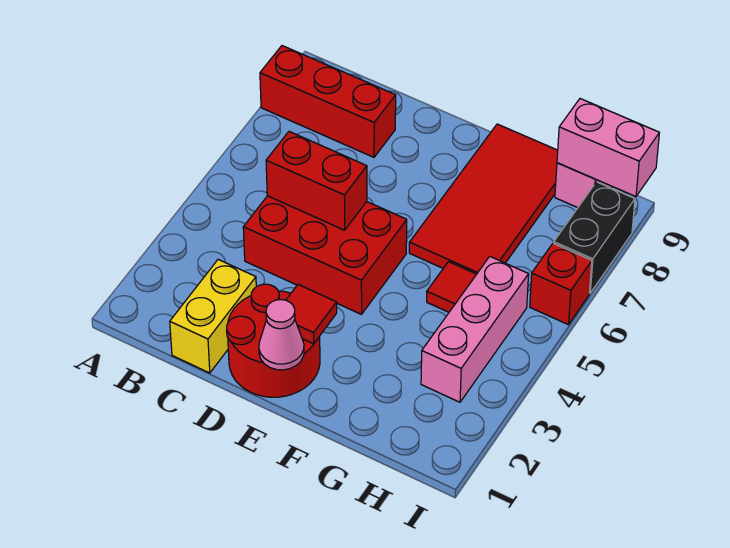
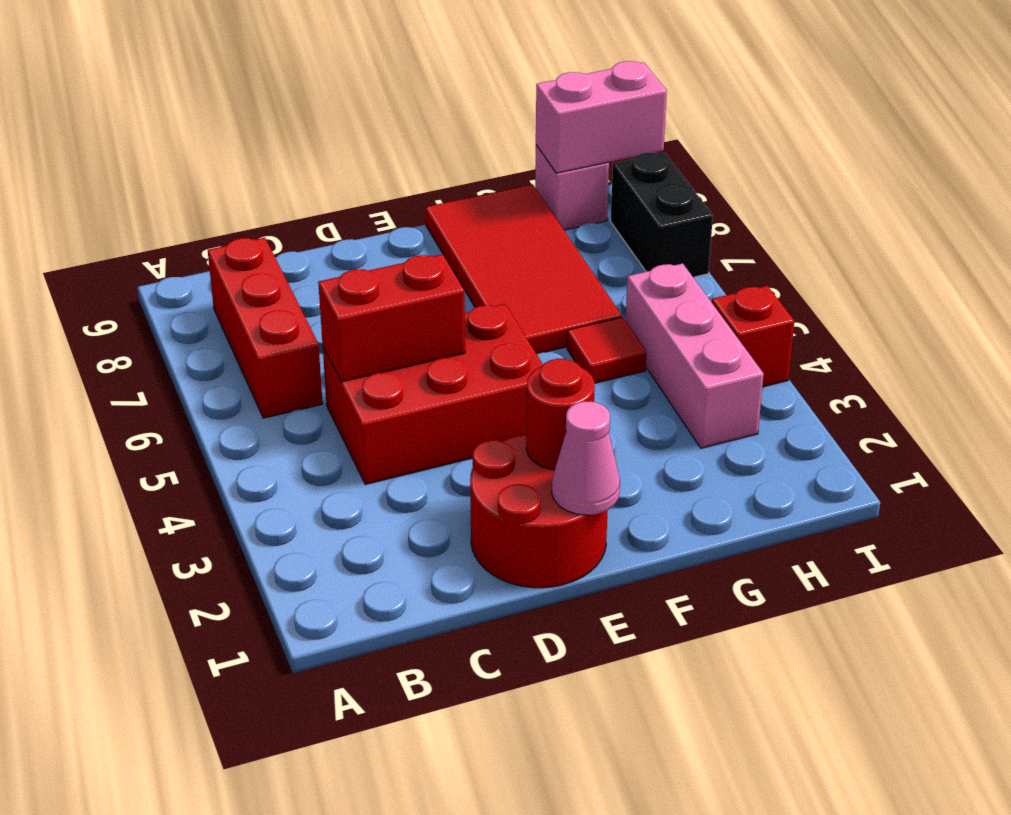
red 1x3 brick [260,46,396,157] -> red 1x3 brick turned to [208,238,323,418]
yellow 1x2 brick [170,260,256,373] -> none
red 1x1 tile [286,285,337,344] -> red 1x1 round brick [526,359,595,470]
red 1x1 brick [530,243,592,325] -> red 1x1 brick moved to [712,286,794,387]

